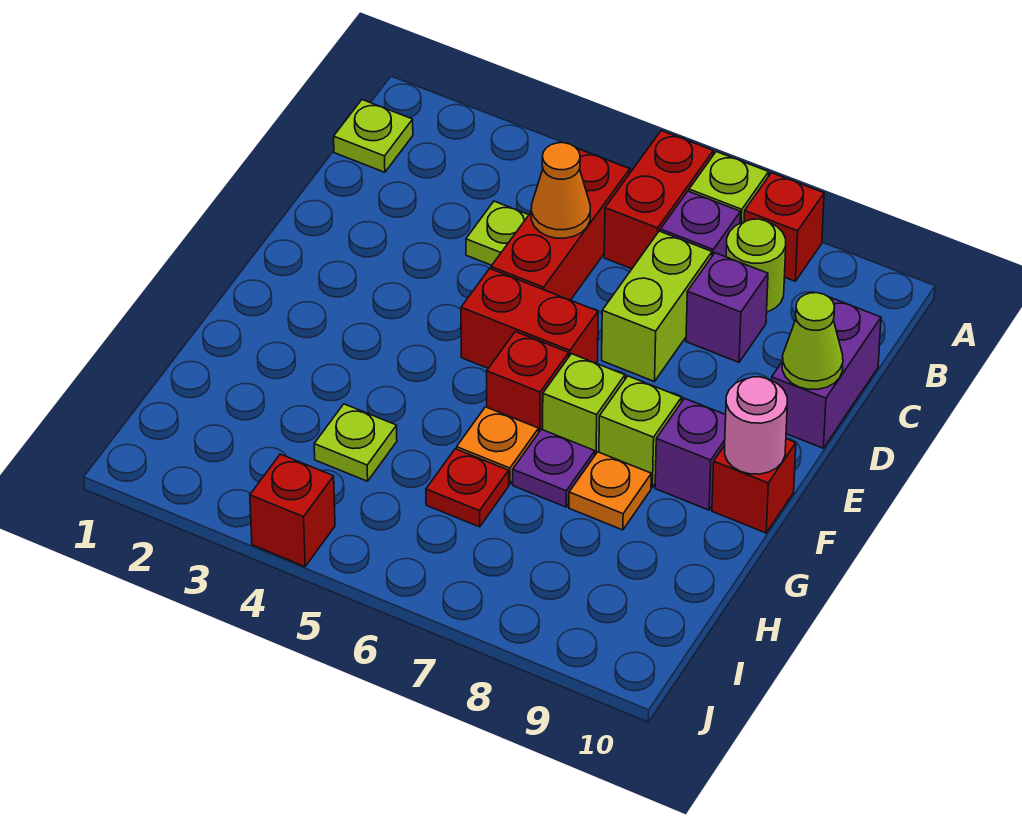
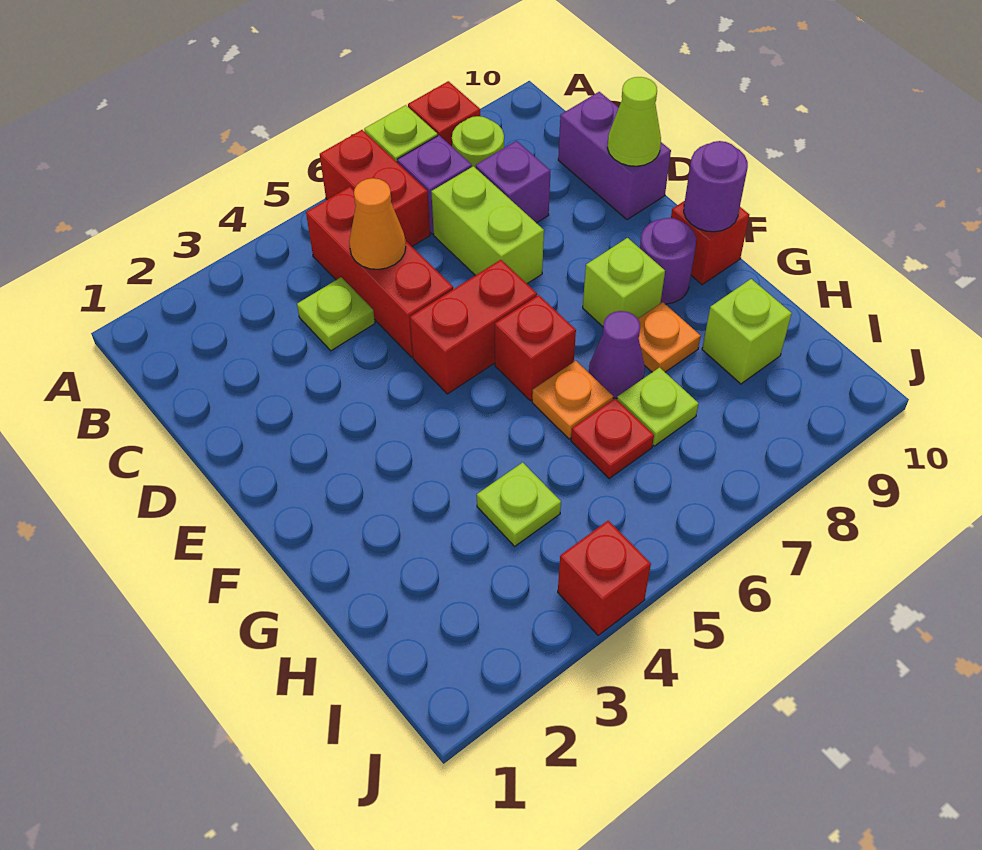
lime 1x1 plate [334,100,413,172] -> lime 1x1 plate moved to [617,367,699,446]
lime 1x1 brick [543,354,625,455] -> lime 1x1 brick moved to [702,279,792,384]
purple 1x1 brick [655,398,726,510] -> purple 1x1 round brick [640,218,696,304]
pink 1x1 round brick [725,377,787,474] -> purple 1x1 round brick [684,141,748,232]
purple 1x1 plate [513,429,595,507] -> purple 1x1 cone [589,311,645,398]

